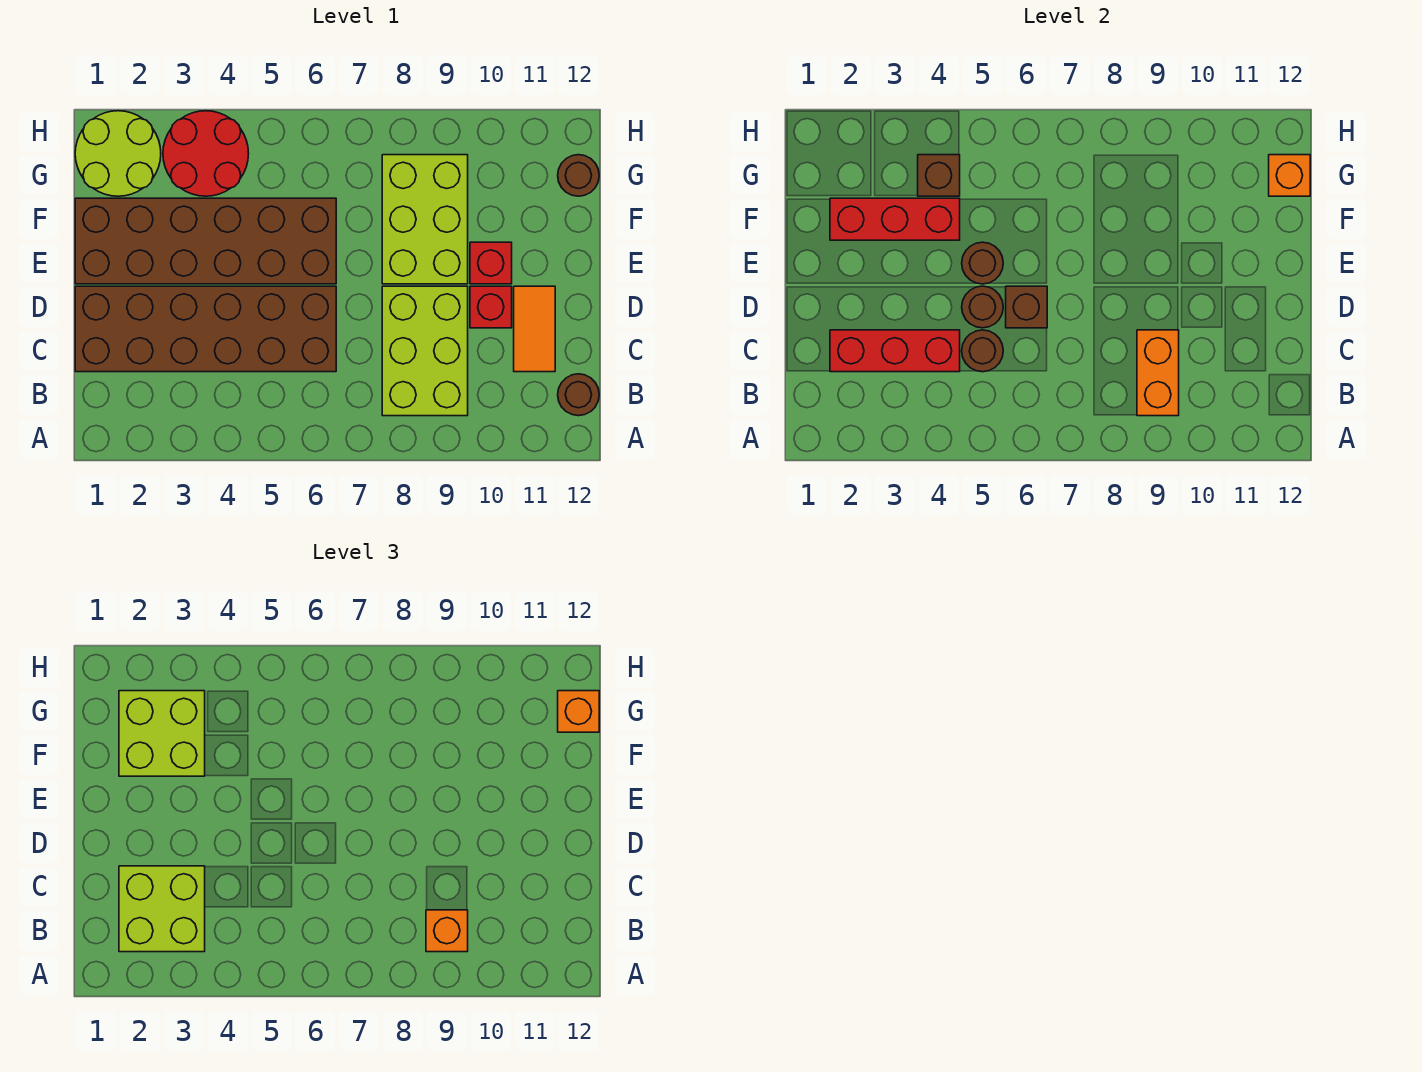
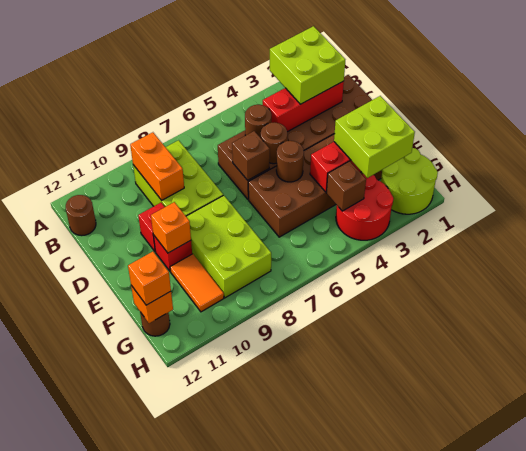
orange 1x1 brick [426,910,468,952] -> orange 1x1 brick moved to [151,202,191,253]
orange 1x2 tile [514,286,555,372] -> orange 1x2 tile moved to [170,254,224,312]

